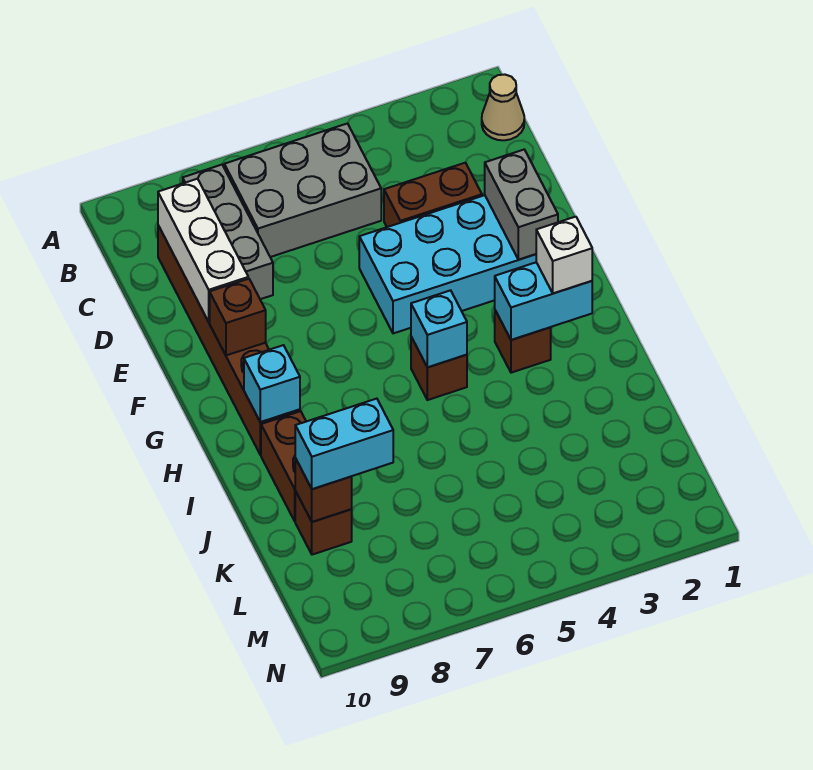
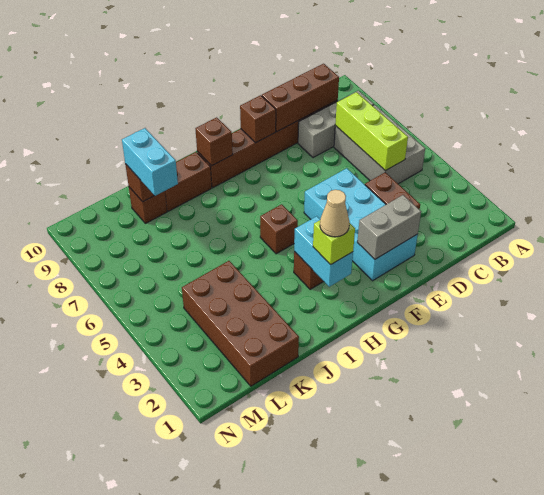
tan 1x1 cone [482,74,524,140] -> tan 1x1 cone moved to [320,190,350,237]
none -> lime 1x3 brick [335,92,408,171]
white 1x3 brick [158,179,248,322] -> brown 1x3 brick [262,64,339,131]
white 1x1 brick [536,217,592,293] -> lime 1x1 brick [313,220,355,265]
cyan 1x1 brick [411,290,467,367] -> none
cyan 1x1 brick [244,345,300,422] -> brown 1x1 brick [195,117,233,166]
none -> brown 2x4 brick [182,261,299,386]

